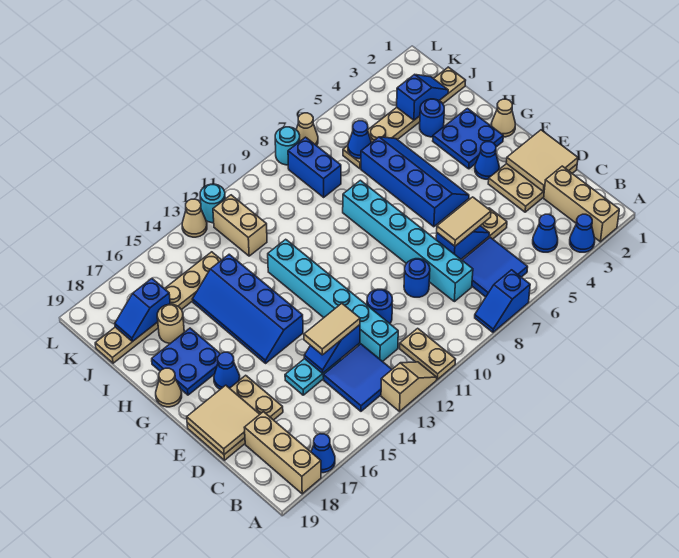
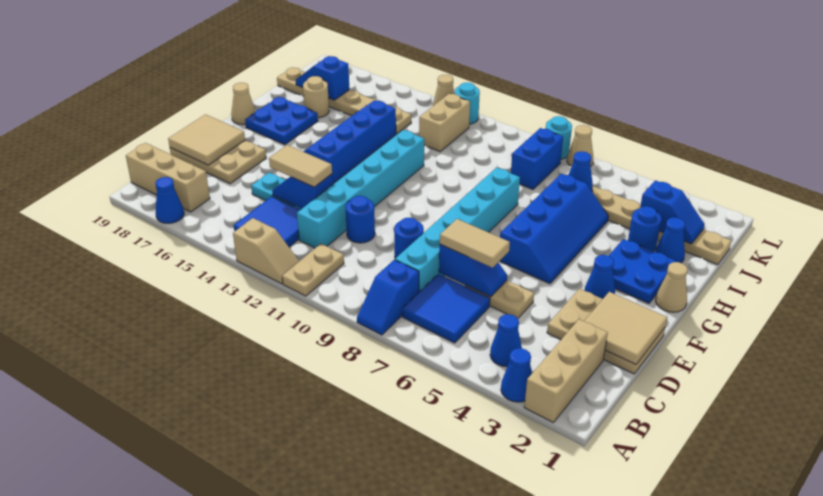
blue 1x2 slope [475,270,530,332] -> blue 1x2 slope turned to [357,260,419,335]
tan 1x3 brick [244,412,321,494] -> tan 1x3 brick turned to [126,143,210,212]
blue 1x1 cone [214,352,240,389] -> blue 1x1 cone moved to [655,218,685,263]

